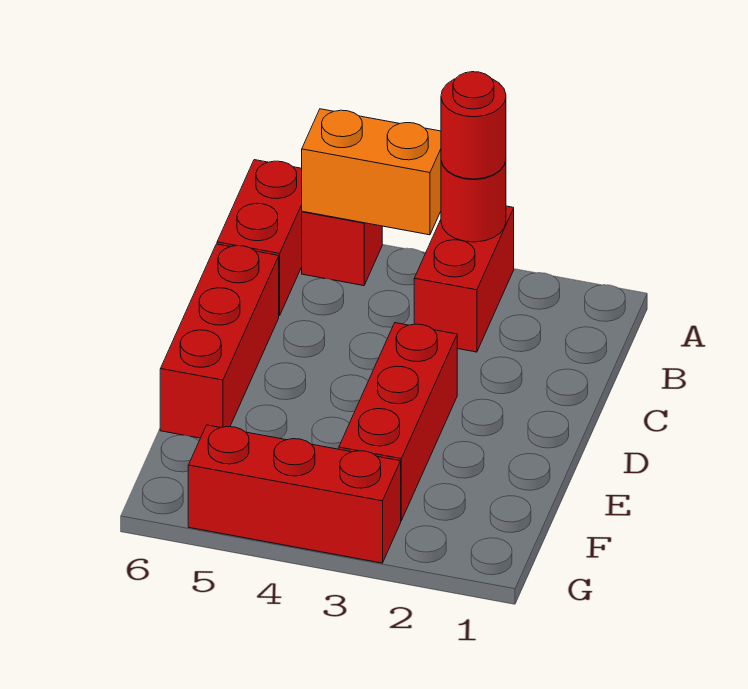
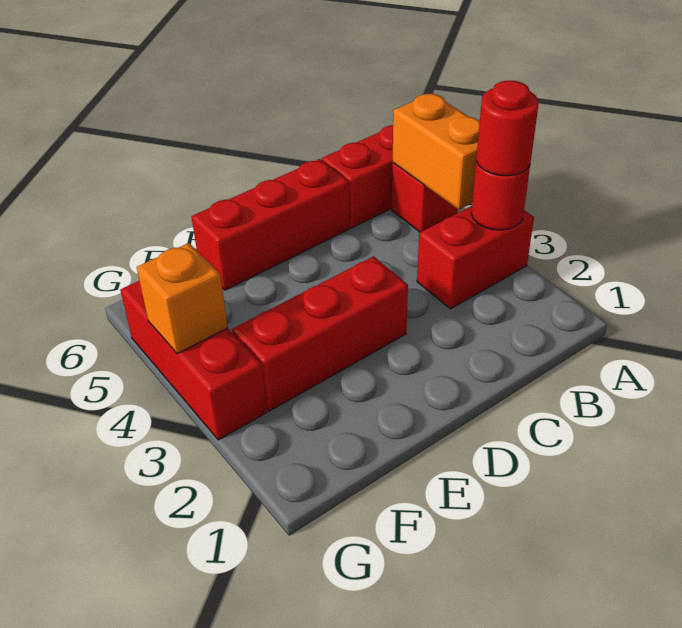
none -> orange 1x1 brick [137,243,228,354]

